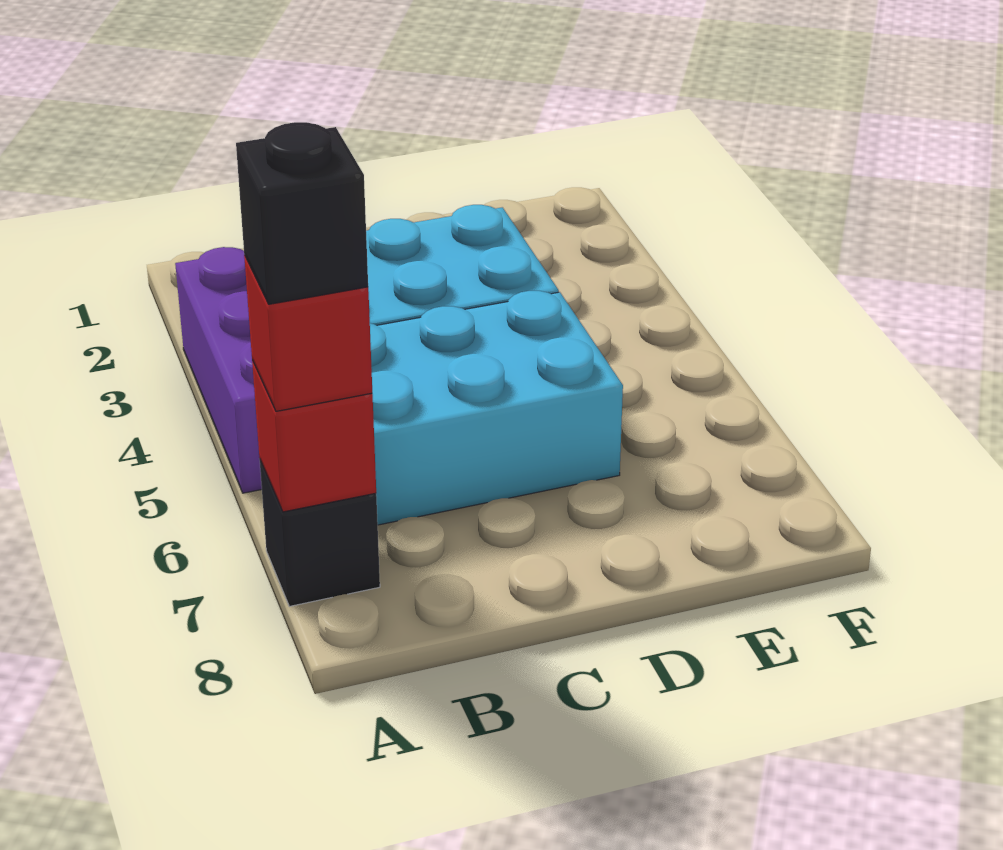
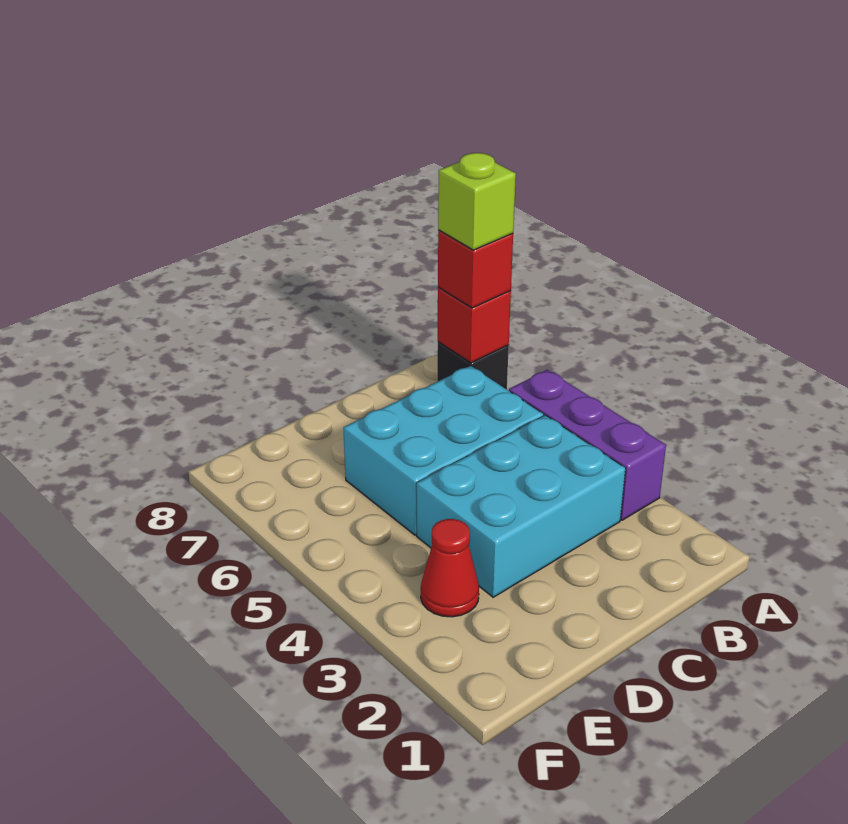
black 1x1 brick [236,122,368,304] -> lime 1x1 brick [438,153,516,250]
none -> red 1x1 cone [421,519,479,617]

